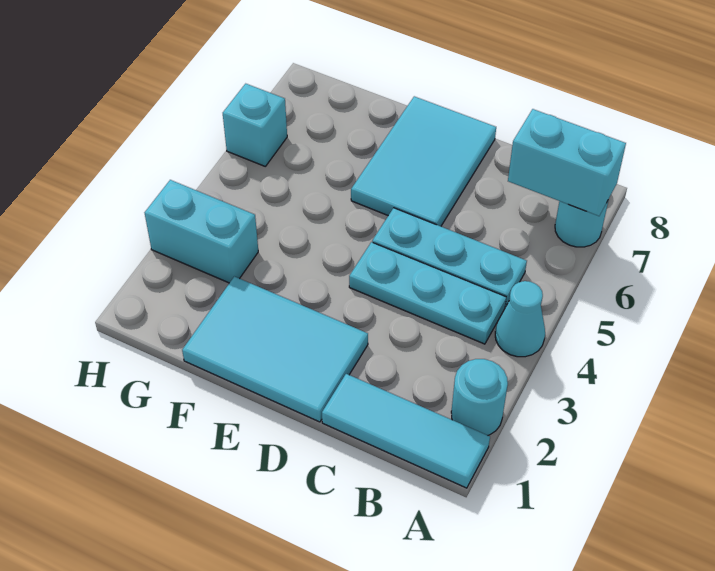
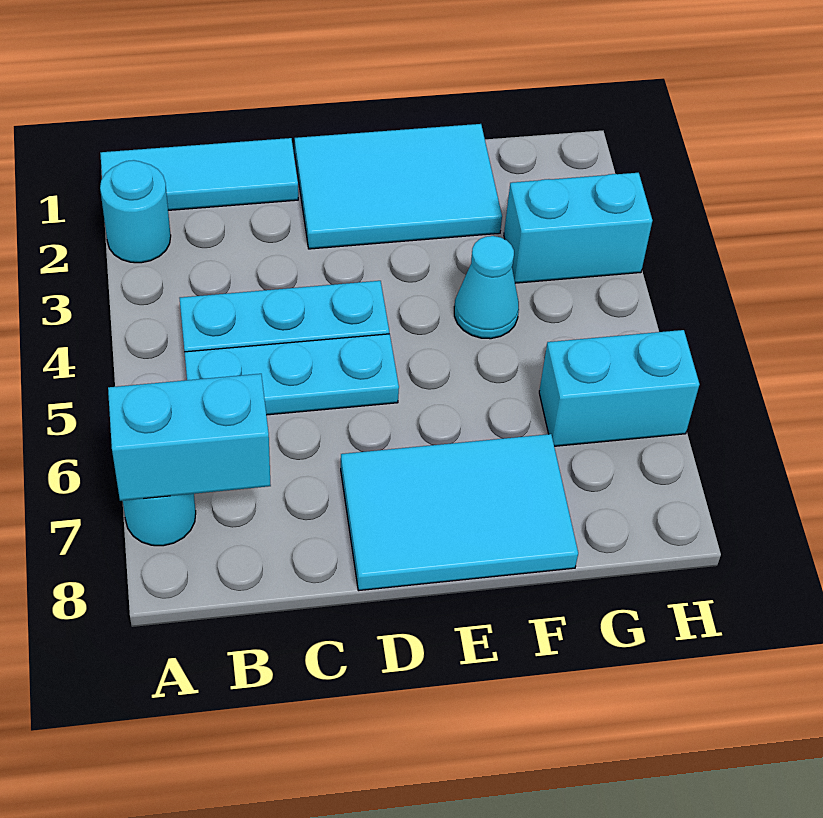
cyan 1x1 cone [495,281,545,357] -> cyan 1x1 cone moved to [454,236,519,339]
cyan 2x3 tile [351,96,496,226] -> cyan 2x3 tile turned to [341,434,578,591]
cyan 1x1 brick [223,84,287,166] -> cyan 1x2 brick [539,330,699,446]

